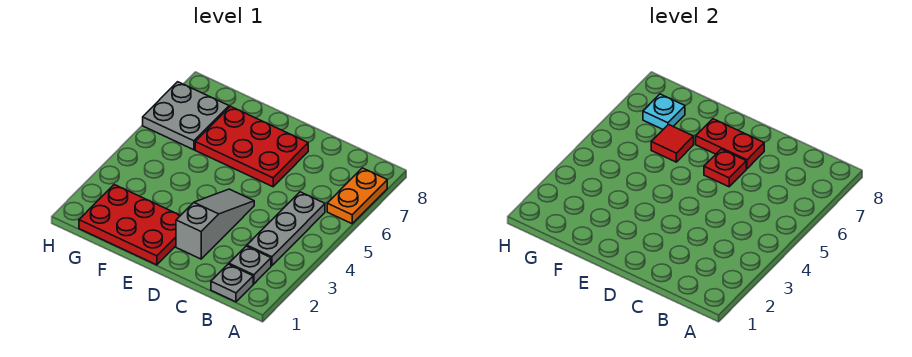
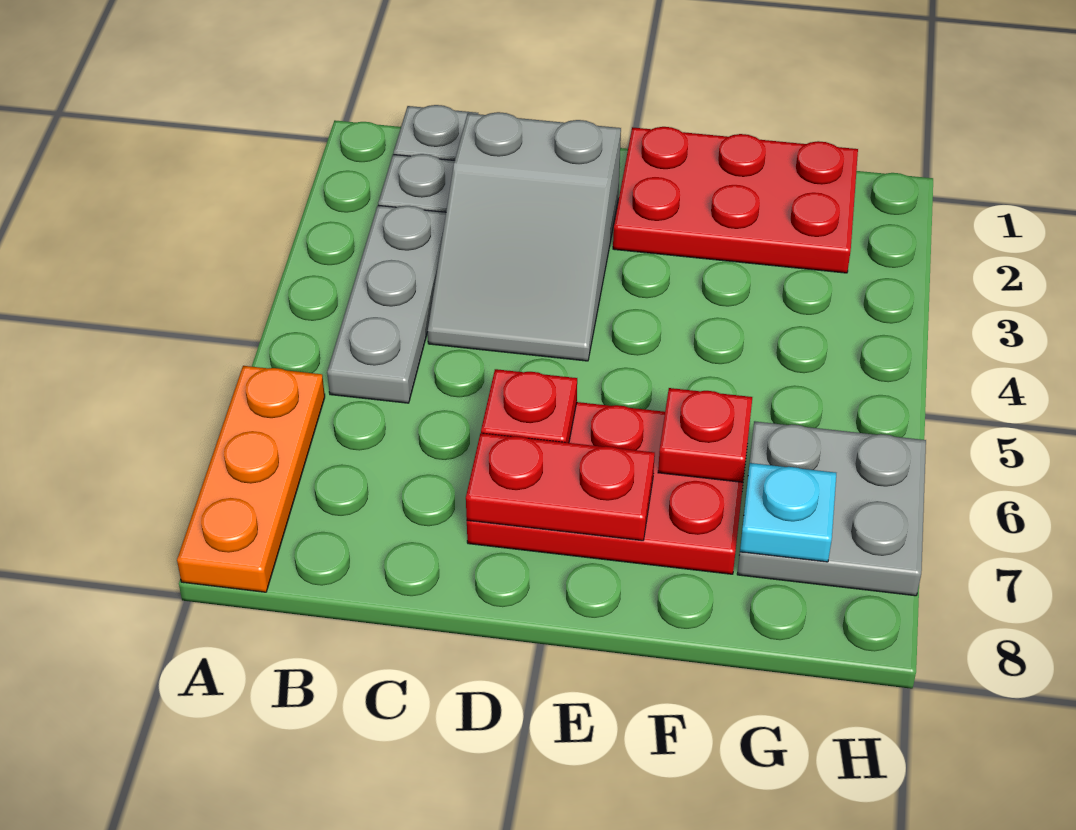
orange 1x2 plate [327,168,387,224] -> orange 1x3 plate [177,366,325,592]
grey 1x3 slope [176,189,254,259] -> grey 2x3 slope [428,112,621,361]
red 1x1 tile [651,125,694,162] -> red 1x1 plate [658,388,752,482]

